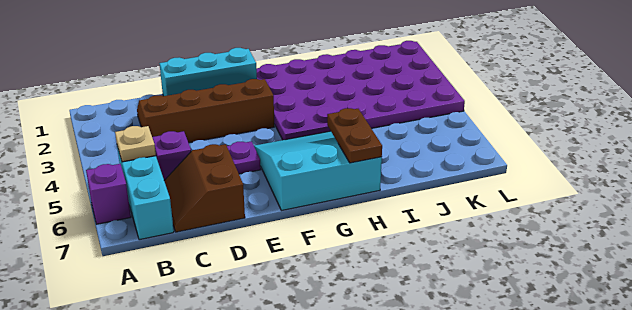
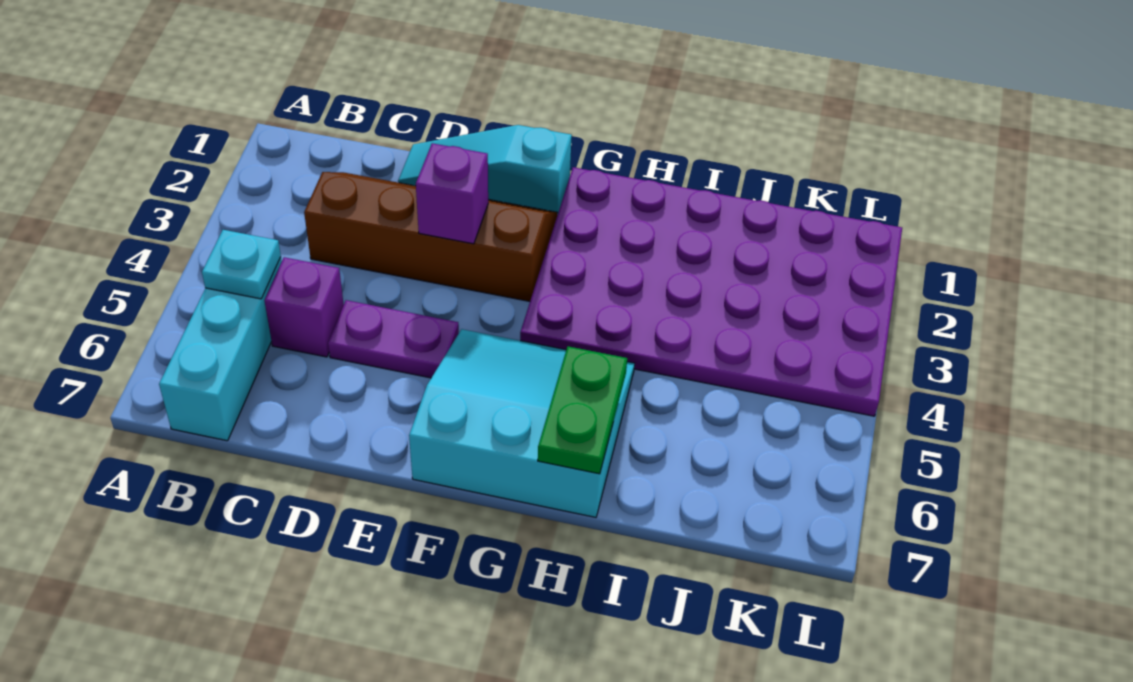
purple 1x1 brick [86,164,131,224] -> purple 1x1 brick moved to [416,143,488,244]
tan 1x1 plate [115,126,156,162] -> cyan 1x1 plate [202,230,281,299]
brown 2x2 slope [164,144,245,232] -> none
cyan 1x3 brick [159,48,257,96] -> cyan 1x3 slope [398,125,572,215]
brown 1x2 plate [327,108,382,163] -> green 1x2 plate [538,346,627,474]

